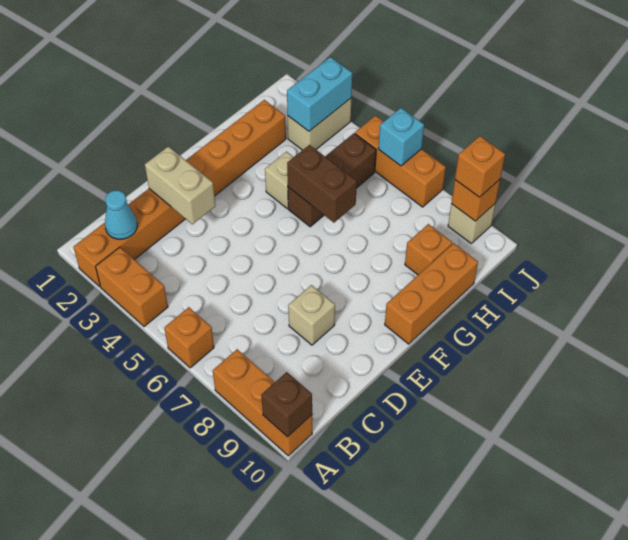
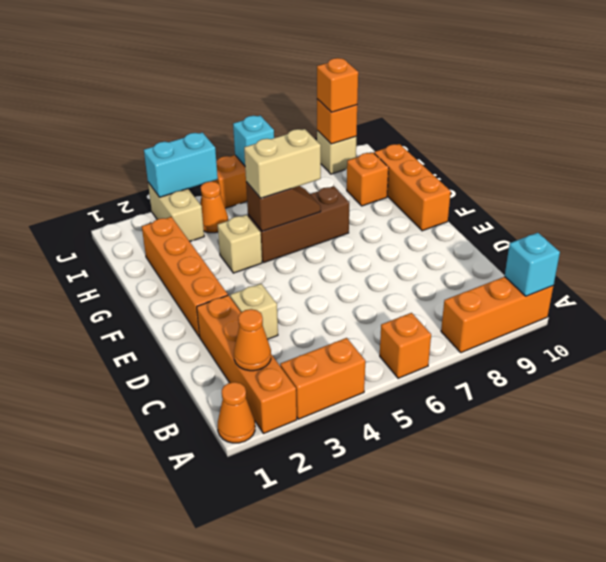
none -> orange 1x1 cone [218,382,255,443]
brown 1x1 brick [261,372,312,437] -> cyan 1x1 brick [505,233,560,296]
cyan 1x1 cone [105,190,137,239] -> orange 1x1 cone [234,309,271,371]
tan 1x2 brick [145,146,215,224] -> tan 1x2 brick moved to [244,129,321,198]
tan 1x1 brick [288,285,335,345] -> tan 1x1 brick moved to [230,284,278,339]
brown 1x3 brick [288,133,376,227] -> brown 1x3 brick turned to [248,186,349,262]
brown 1x2 brick [287,145,357,223] -> brown 1x2 slope [246,182,321,231]
cyan 1x2 brick [287,57,352,131] -> cyan 1x2 brick turned to [144,132,218,197]
none -> orange 1x1 cone [200,181,228,233]

